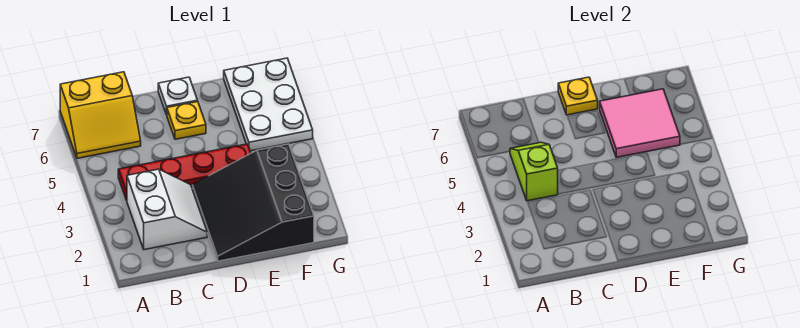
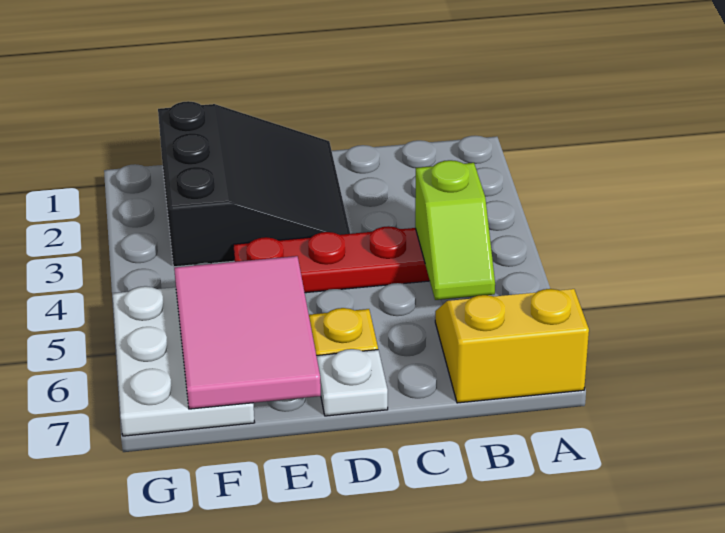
white 2x2 slope [127,169,207,250] -> none
yellow 1x1 plate [558,77,598,115] -> none
pink 2x2 tile [600,89,680,157] -> pink 2x3 tile [174,256,321,409]

